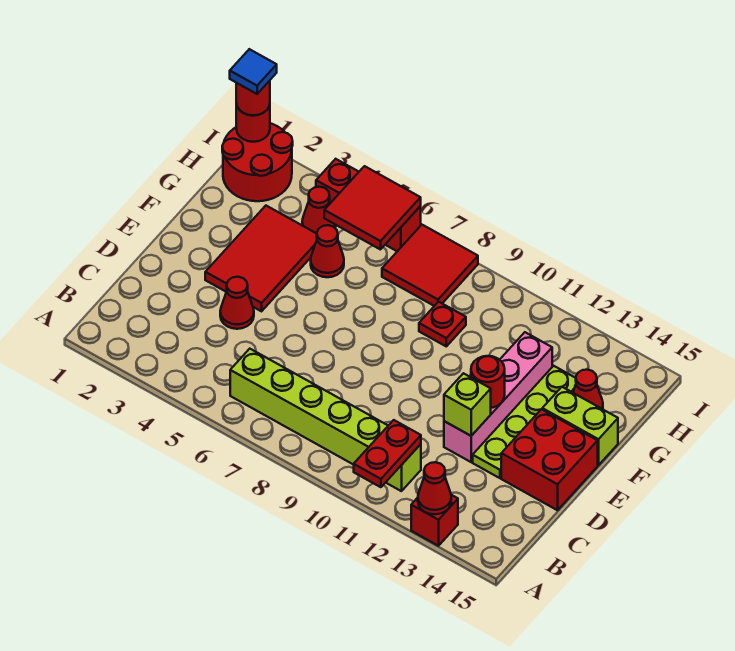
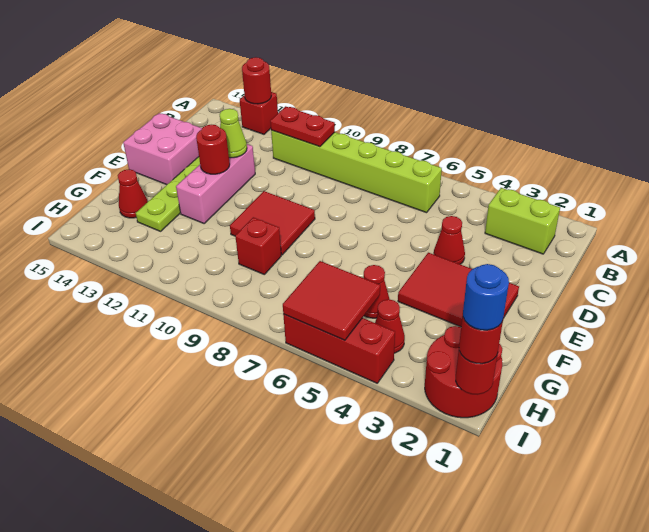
red 1x2 plate [354,420,421,487] -> red 1x2 plate turned to [270,106,335,147]
red 1x1 cone [418,462,451,514] -> red 1x1 round brick [242,57,271,104]
pink 1x4 brick [444,332,552,462] -> pink 1x3 brick [176,144,255,223]
lime 1x1 brick [444,373,491,436] -> lime 1x1 cone [220,109,247,158]
red 2x2 brick [501,409,598,510] -> pink 2x2 brick [123,113,202,185]
red 2x3 tile [205,206,317,311] -> red 2x3 tile turned to [398,253,519,327]
lime 1x2 brick [542,387,618,465] -> lime 1x2 brick moved to [485,188,560,254]
red 1x1 plate [419,302,466,346] -> red 1x1 brick [235,217,281,274]
red 2x2 tile [382,225,478,306] -> red 2x2 tile moved to [230,191,315,255]
blue 1x1 tile [230,49,277,94] -> blue 1x1 round brick [463,264,509,330]

